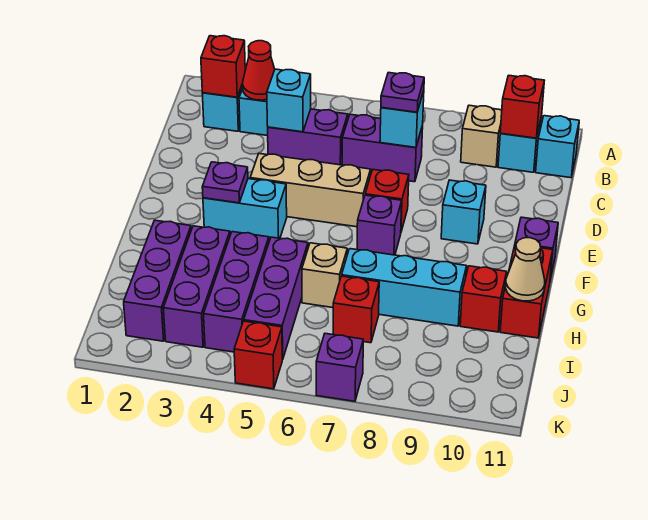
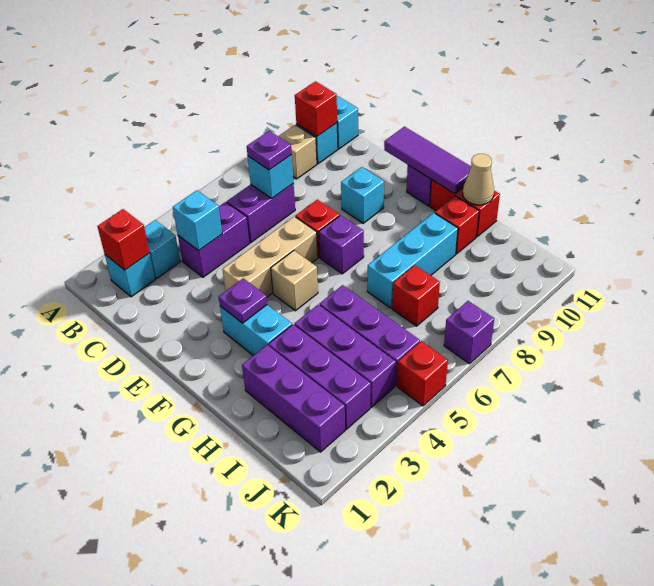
red 1x1 cone [242,41,275,100] -> none
none -> purple 1x3 tile [384,127,471,194]
cyan 1x2 brick [203,179,287,241] -> cyan 1x2 brick turned to [220,305,292,356]
tan 1x1 brick [302,243,347,308] -> tan 1x1 brick moved to [271,251,318,311]

